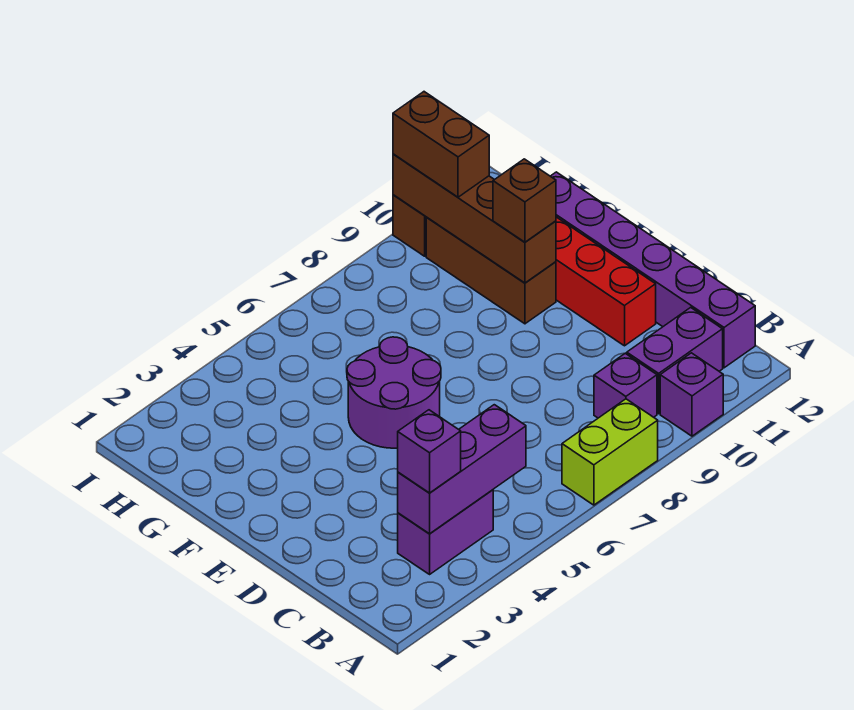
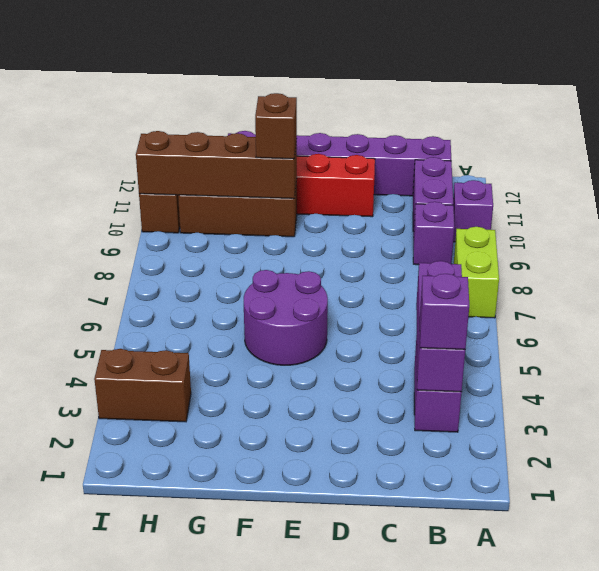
brown 1x2 brick [393,92,489,197] -> brown 1x2 brick moved to [94,349,191,422]

